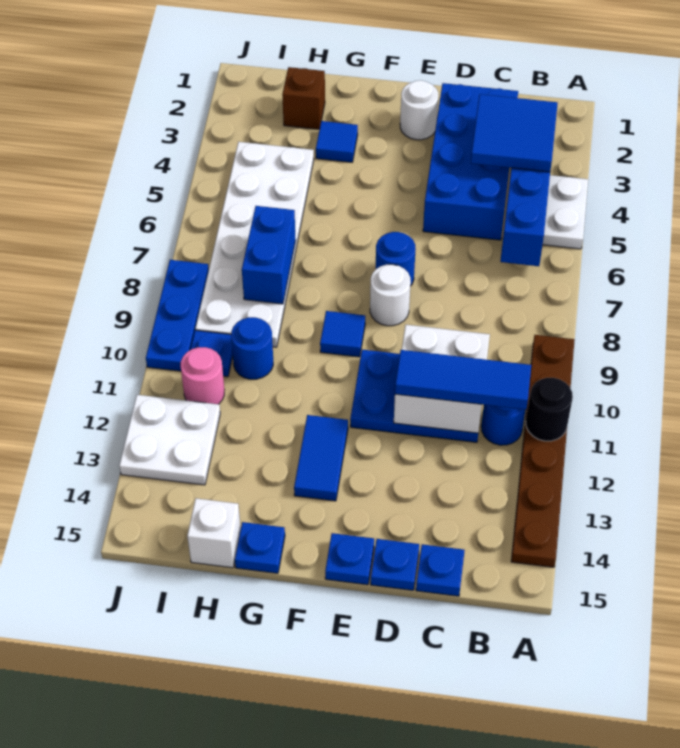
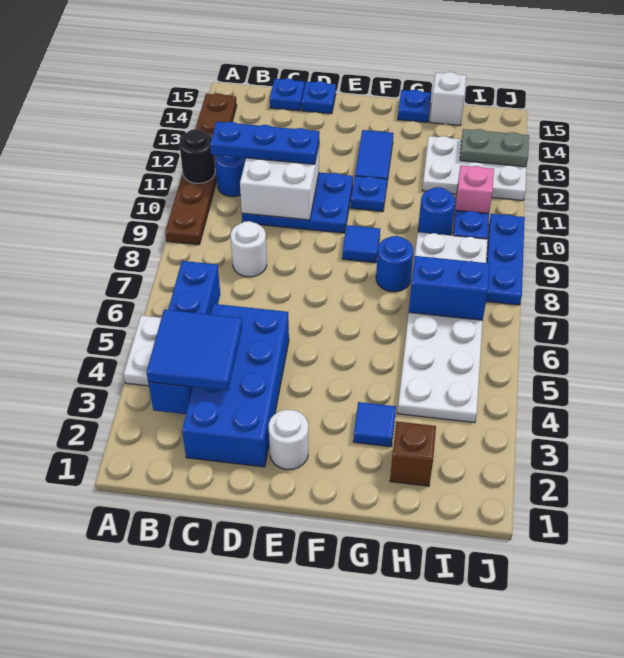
blue 1x3 tile [395,350,531,410] -> blue 1x3 plate [210,122,319,164]
blue 1x1 round brick [376,232,416,286] -> blue 1x1 round brick moved to [376,236,413,292]
white 1x1 round brick [370,264,411,326] -> white 1x1 round brick moved to [231,221,267,277]
blue 1x1 plate [325,533,374,585] -> blue 1x1 plate moved to [351,176,387,212]
blue 1x2 brick [242,206,296,304] -> blue 1x2 brick turned to [409,256,489,320]
pink 1x1 round brick [181,347,224,404] -> pink 1x1 brick [455,166,494,213]
white 2x2 plate [119,395,220,485] -> white 2x3 plate [422,136,526,200]
none -> grey 1x2 plate [460,129,529,167]

